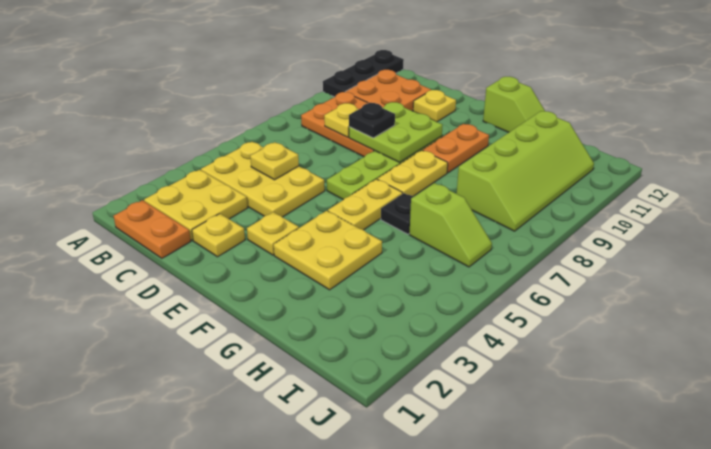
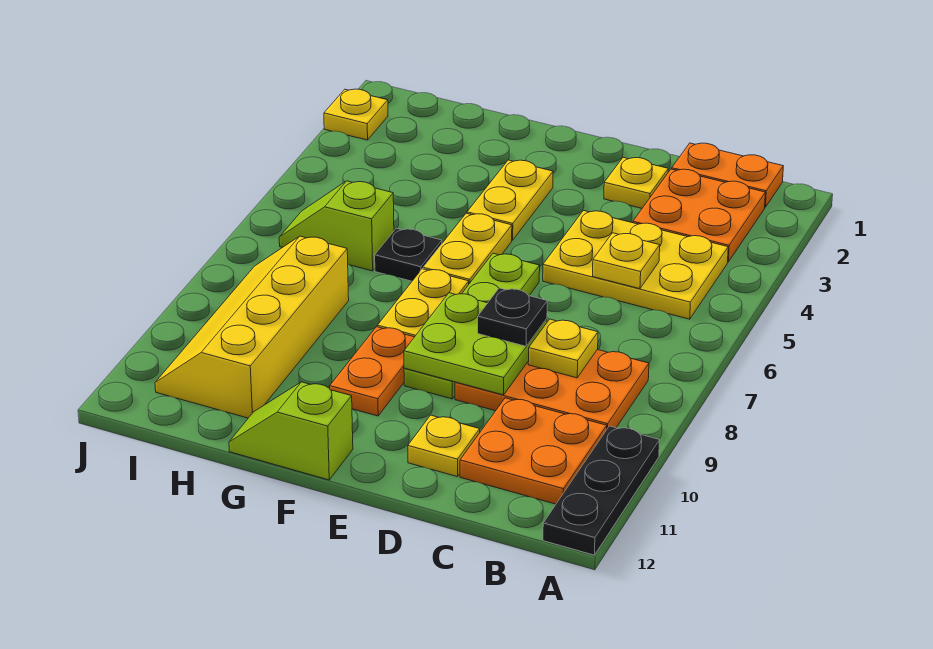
yellow 2x2 plate [144,170,248,240] -> orange 2x2 plate [633,169,765,262]
yellow 1x1 plate [247,212,299,255] -> yellow 1x1 plate moved to [324,89,388,140]
yellow 2x2 plate [274,211,382,290] -> yellow 1x2 plate [467,160,553,240]
lime 2x4 slope [457,111,594,231] -> yellow 2x4 slope [155,236,349,418]

